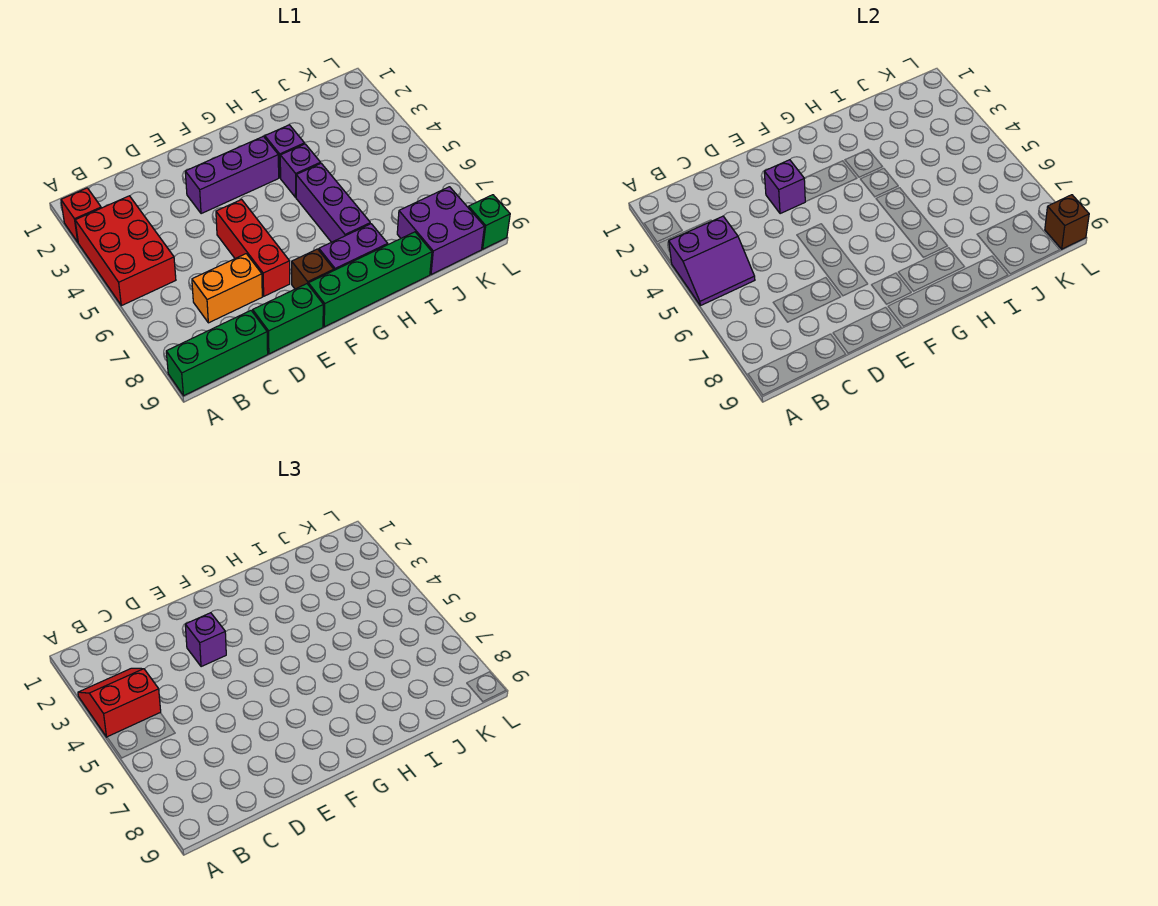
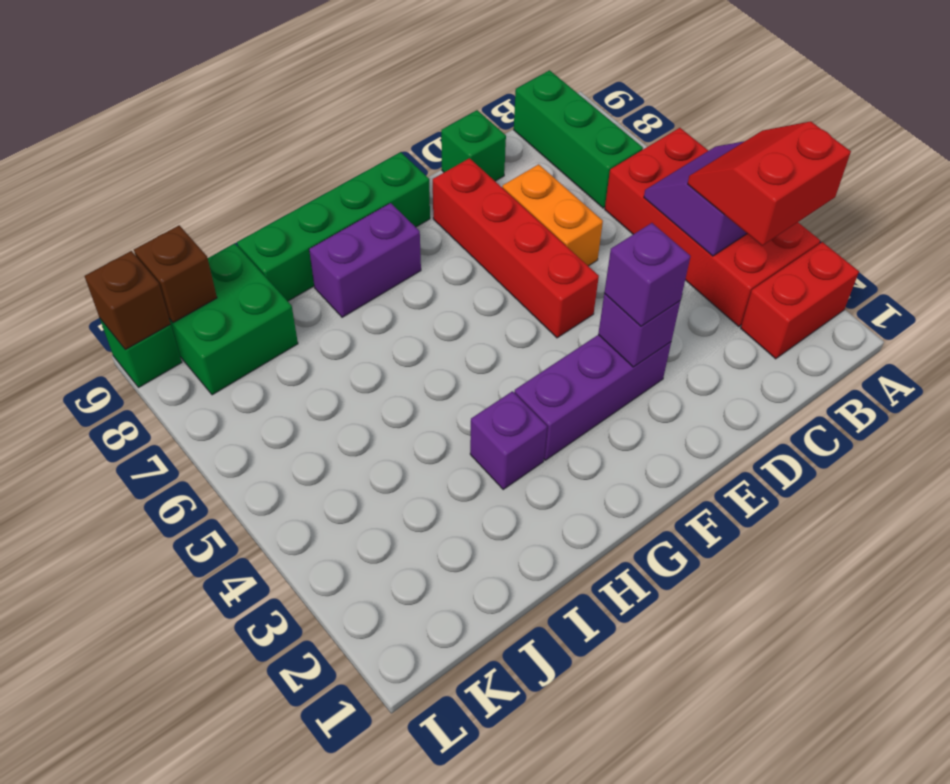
red 1x1 brick [61,188,101,242] -> red 1x2 brick [741,242,859,359]
red 2x3 brick [75,196,176,306] -> red 2x4 brick [605,128,820,326]
red 2x2 slope [78,668,161,737] -> red 2x2 slope turned to [688,122,851,246]
green 1x3 brick [166,311,268,396] -> green 1x3 brick turned to [514,70,643,208]
orange 1x2 brick [192,254,262,323] -> orange 1x2 brick turned to [502,164,603,266]
green 1x2 brick [253,284,323,354] -> green 1x1 brick [441,110,506,181]
red 1x3 brick [216,200,290,296] -> red 1x4 brick [433,158,599,338]
brown 1x1 brick [292,249,334,289] -> brown 1x1 brick moved to [134,225,217,323]
purple 1x1 brick [280,144,321,197] -> none
purple 1x3 brick [296,163,370,242] -> none
purple 2x2 brick [397,187,484,275] -> green 2x2 brick [169,243,298,395]

